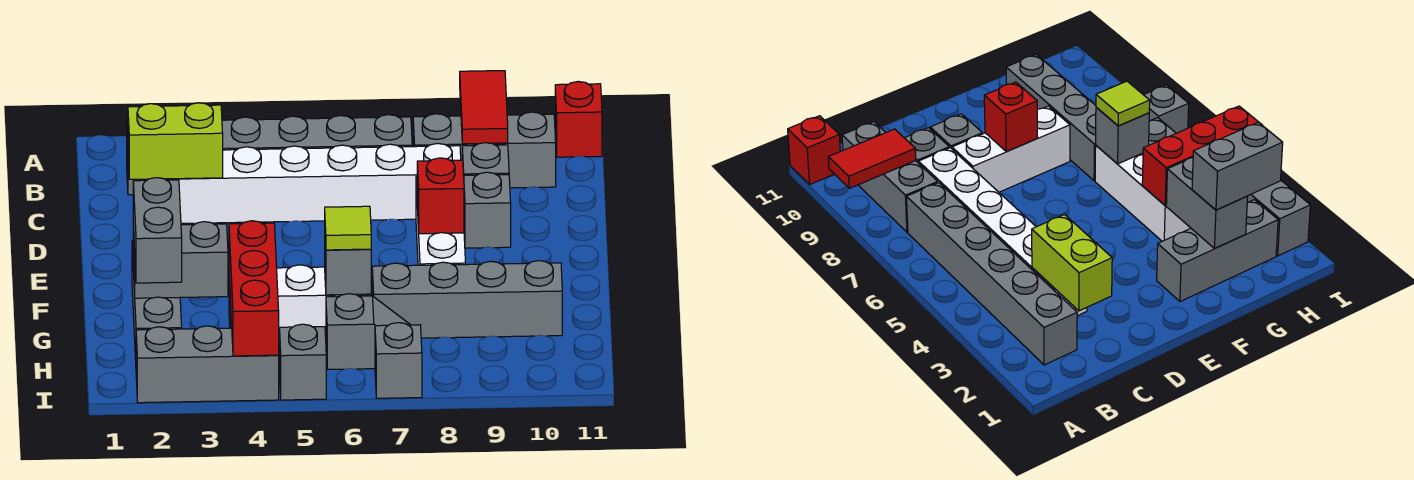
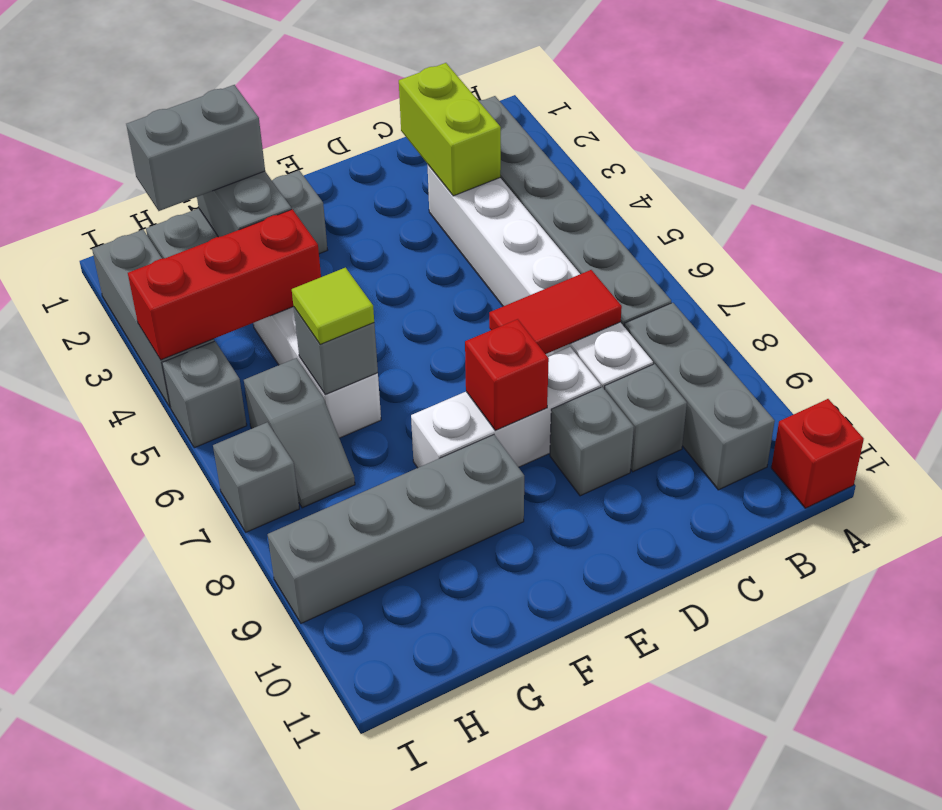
red 1x2 tile [460,71,508,144] -> red 1x2 tile moved to [489,270,622,354]
grey 1x4 brick [372,261,562,338] -> grey 1x4 brick turned to [268,435,524,623]

